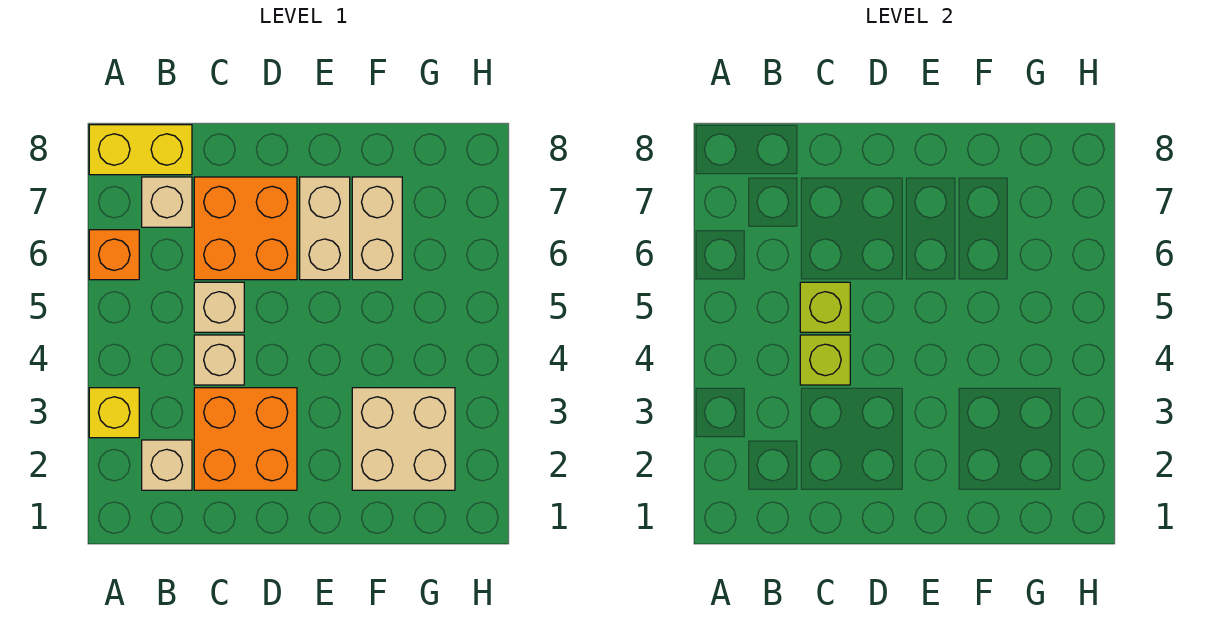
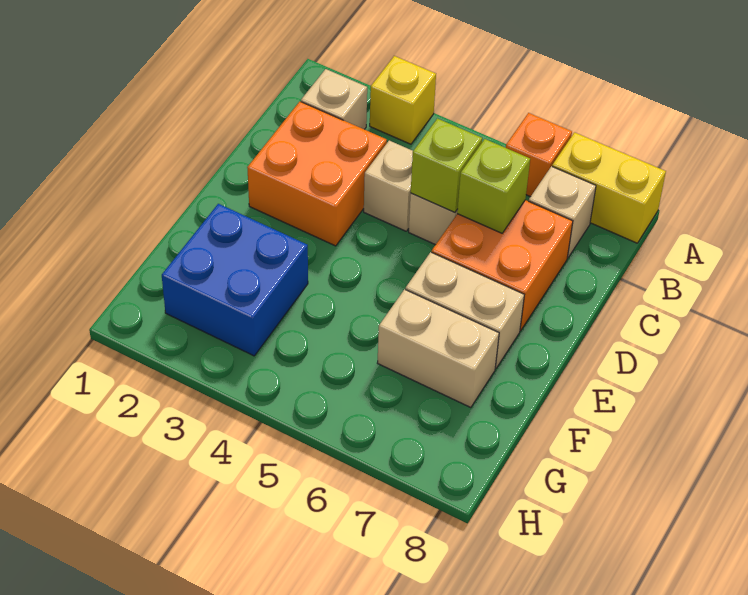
yellow 1x2 brick [89,125,192,175] -> yellow 1x2 brick turned to [552,132,666,243]
lime 1x1 brick [800,335,850,385] -> lime 1x1 brick moved to [457,139,530,233]
tan 2x2 brick [352,388,455,490] -> blue 2x2 brick [162,204,308,356]

